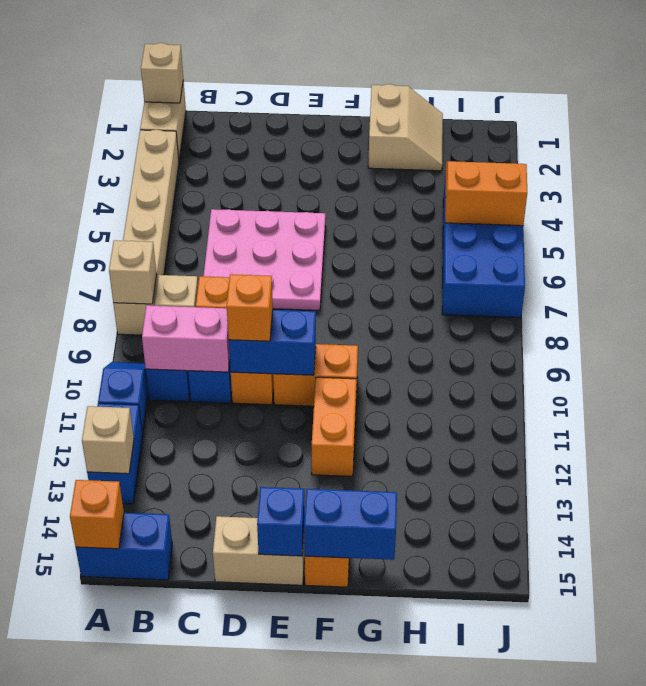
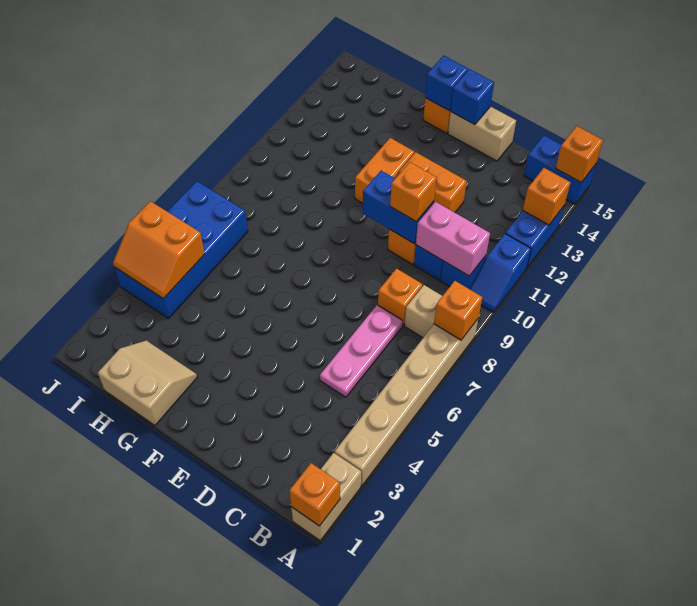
tan 1x1 brick [141,43,183,103] -> orange 1x1 brick [289,463,340,526]
tan 1x1 brick [109,240,157,304] -> orange 1x1 brick [434,281,482,340]
tan 1x1 brick [82,406,134,474] -> orange 1x1 brick [523,168,571,225]
pink 3x3 plate [203,209,325,310] -> pink 1x3 plate [320,305,403,397]
orange 1x2 brick [273,344,358,406] -> orange 1x2 brick moved to [399,152,467,213]
blue 1x2 brick [304,489,397,560] -> blue 1x1 brick [425,56,468,110]
tan 2x2 slope [368,84,443,171] -> tan 2x2 slope turned to [98,340,197,425]

